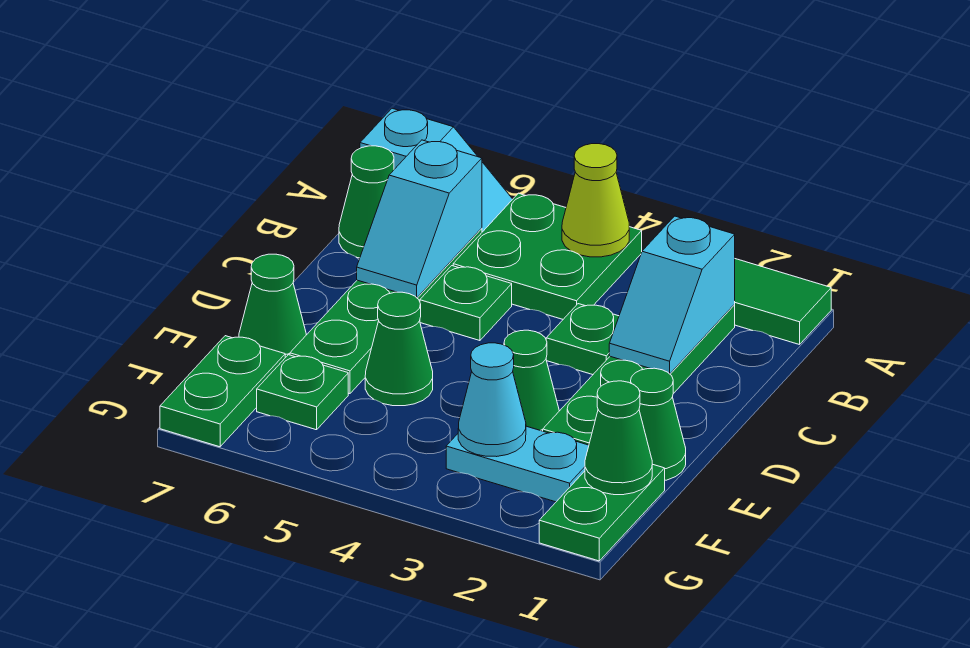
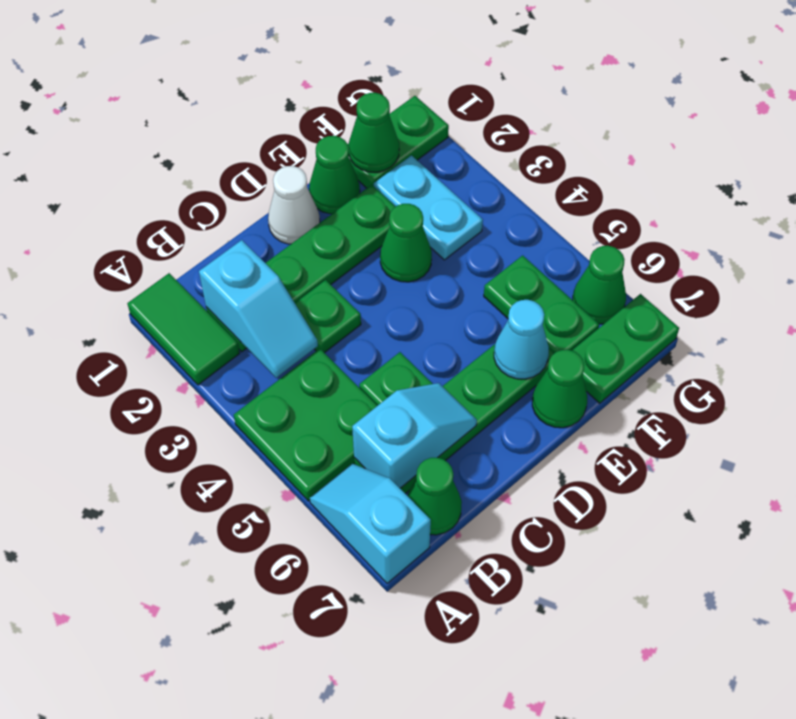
lime 1x1 cone [562,144,629,257] -> none
cyan 1x2 slope [609,216,735,374] -> cyan 1x2 slope turned to [199,240,318,378]
none -> white 1x1 cone [268,166,320,244]
green 1x1 cone [365,292,433,406] -> green 1x1 cone moved to [573,246,626,324]
cyan 1x1 cone [458,343,526,457] -> cyan 1x1 cone moved to [494,300,549,379]
green 1x1 plate [257,355,348,430] -> green 1x2 plate [484,255,599,353]

